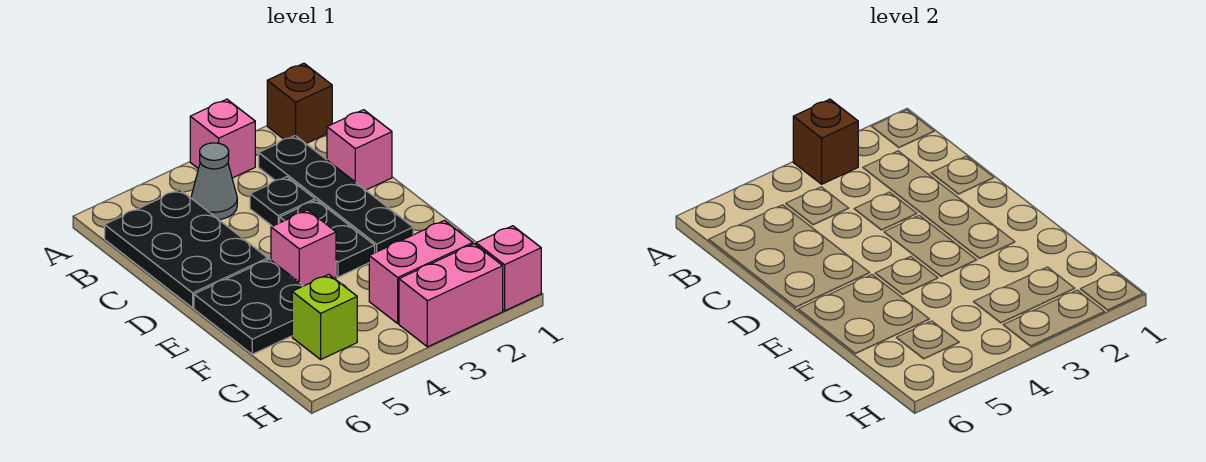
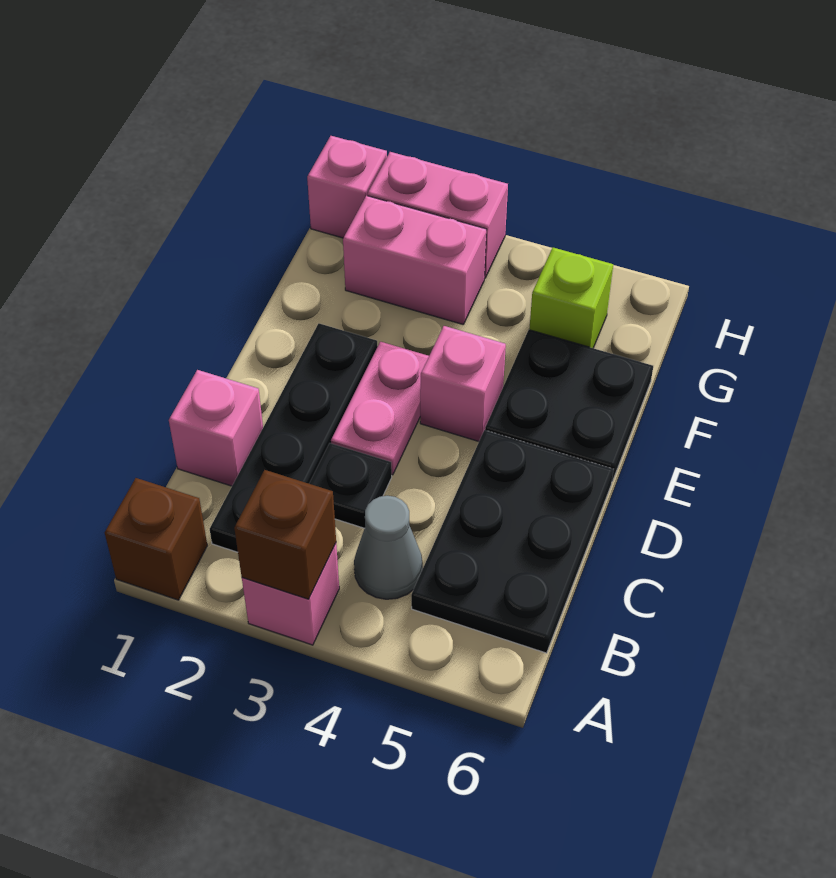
black 1x2 plate [280,200,375,277] -> pink 1x2 plate [331,342,429,475]

